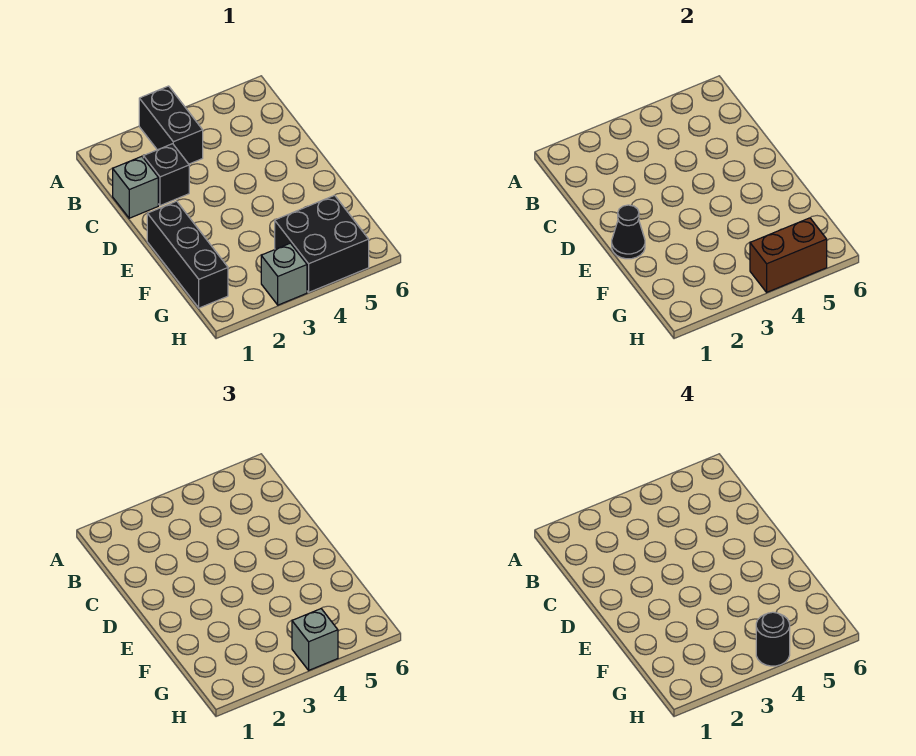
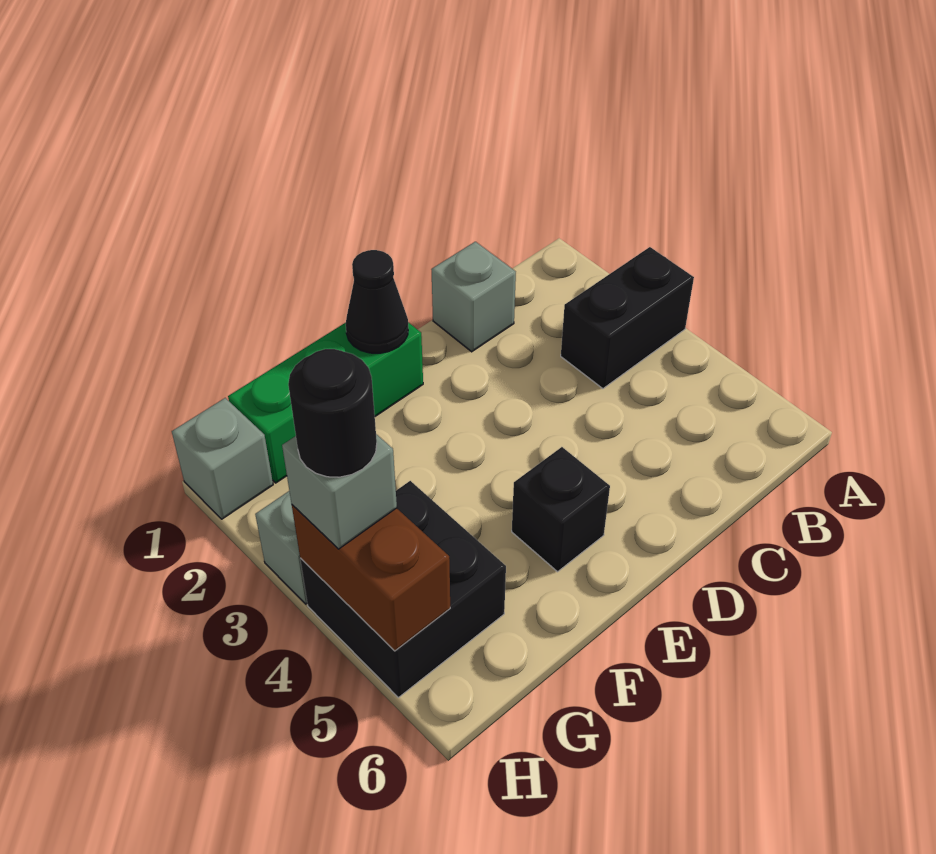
black 1x1 brick [143,144,189,206] -> black 1x1 brick moved to [512,447,610,572]
black 1x3 brick [147,201,228,308] -> green 1x3 brick [228,322,423,483]
none -> grey 1x1 brick [172,398,273,519]

